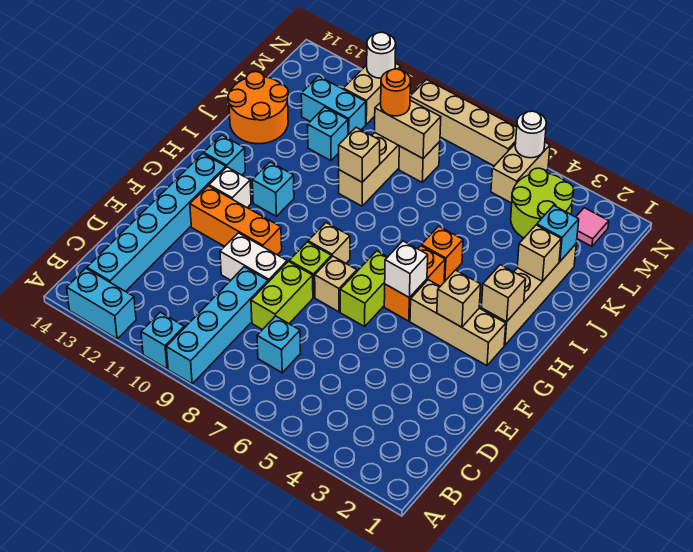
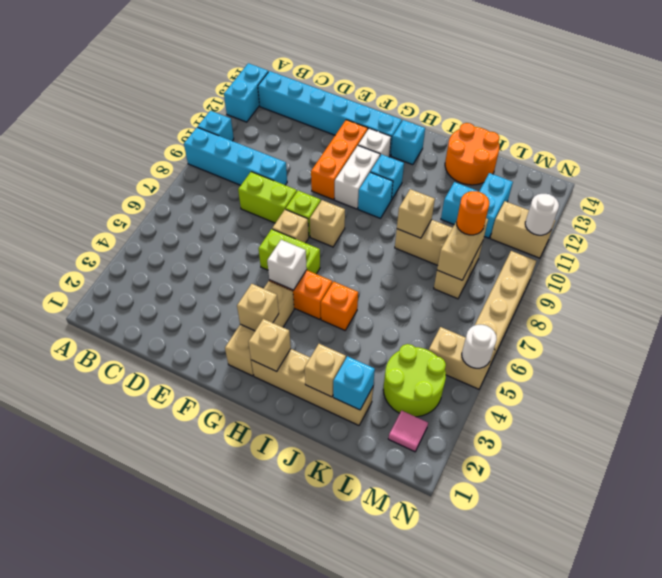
cyan 1x1 brick [257,316,301,373] -> cyan 1x1 brick moved to [358,172,393,218]
white 1x2 brick [220,233,287,282] -> white 1x2 brick moved to [335,146,380,209]

